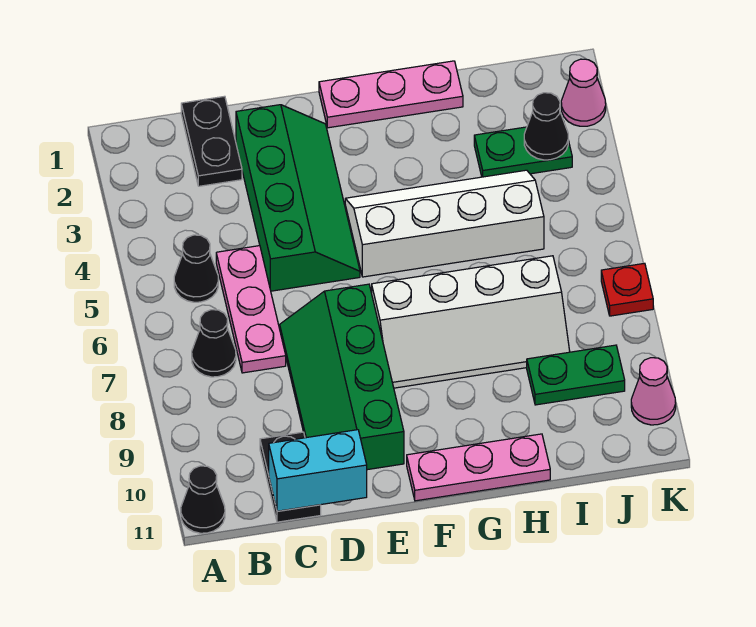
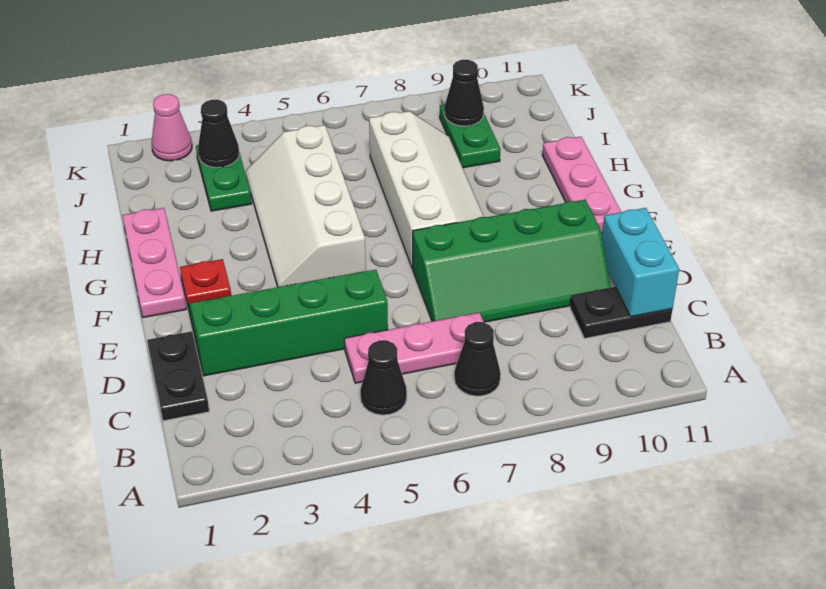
black 1x1 cone [181,466,225,533] -> black 1x1 cone moved to [444,60,484,126]
black 1x2 plate [181,96,242,186] -> black 1x2 plate turned to [147,331,209,421]
red 1x1 plate [601,263,653,316] -> red 1x1 plate moved to [180,259,231,305]
pink 1x1 cone [631,358,676,425] -> none

